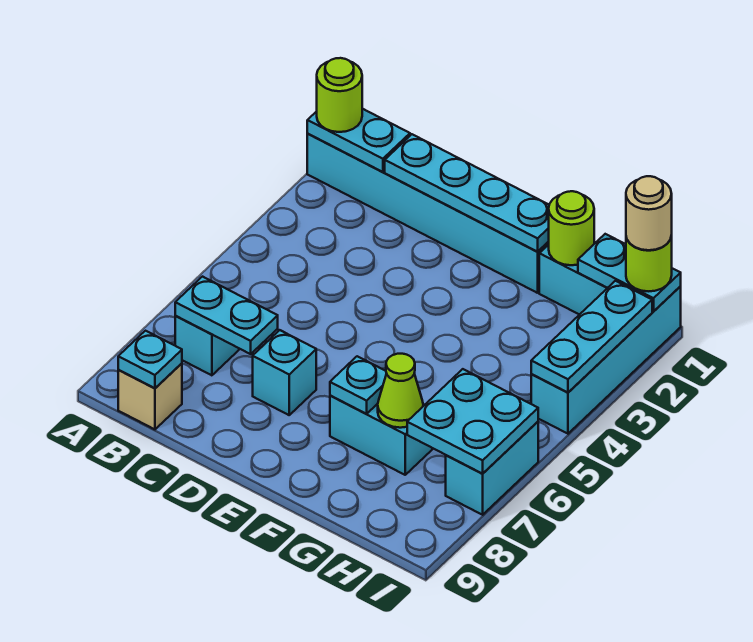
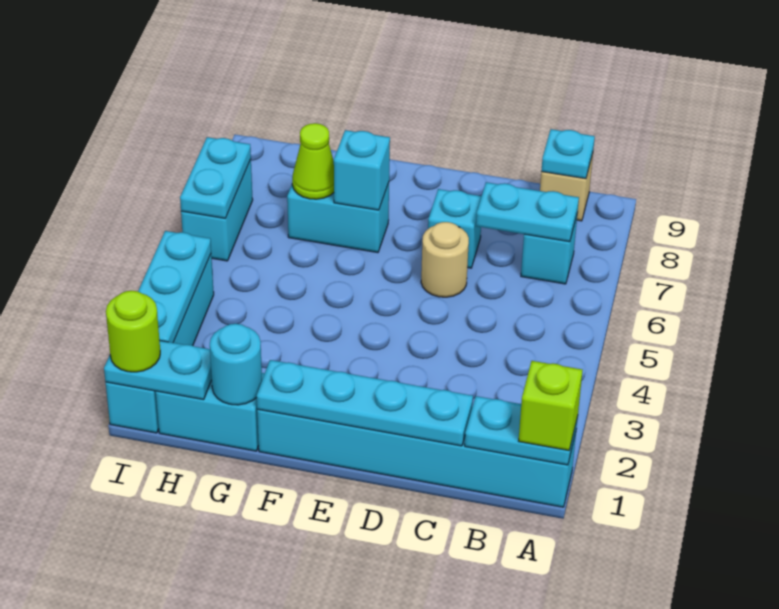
lime 1x1 round brick [317,58,362,132] -> lime 1x1 brick [519,361,583,450]
cyan 1x1 plate [330,356,387,414] -> cyan 1x1 brick [334,130,390,210]
lime 1x1 round brick [549,191,594,265] -> cyan 1x1 round brick [210,324,262,405]
cyan 2x2 plate [407,369,538,474] -> cyan 1x2 plate [180,137,251,219]
tan 1x1 round brick [626,176,672,250] -> tan 1x1 round brick moved to [421,222,469,297]

